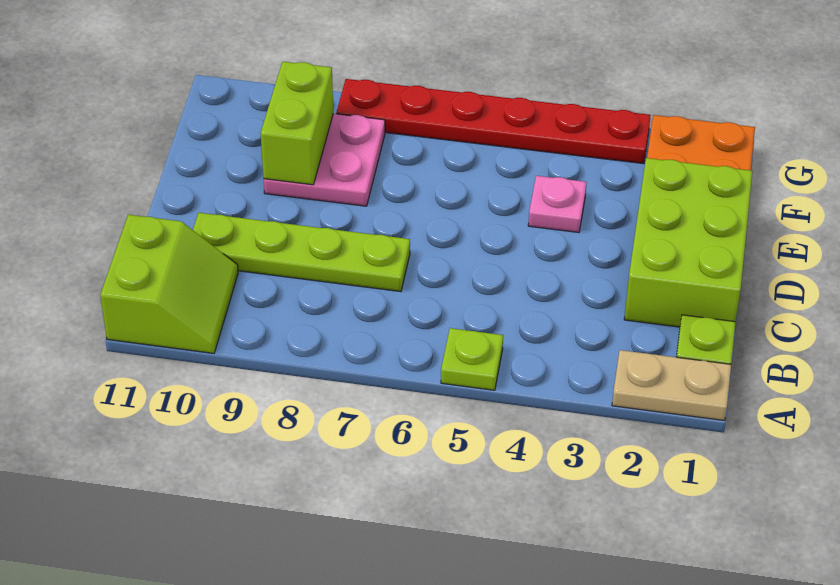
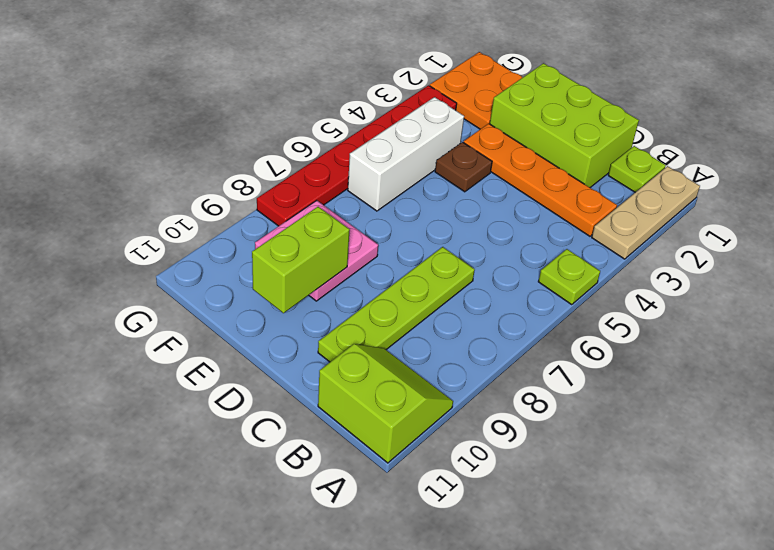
tan 1x2 plate [612,350,731,420] -> tan 1x3 plate [592,166,700,259]
none -> orange 1x4 plate [463,124,617,236]
pink 1x1 plate [528,176,587,233] -> brown 1x1 plate [435,142,492,192]
lime 1x2 brick [260,62,333,185] -> lime 1x2 brick turned to [252,207,350,313]
none -> white 1x3 brick [348,97,464,211]

